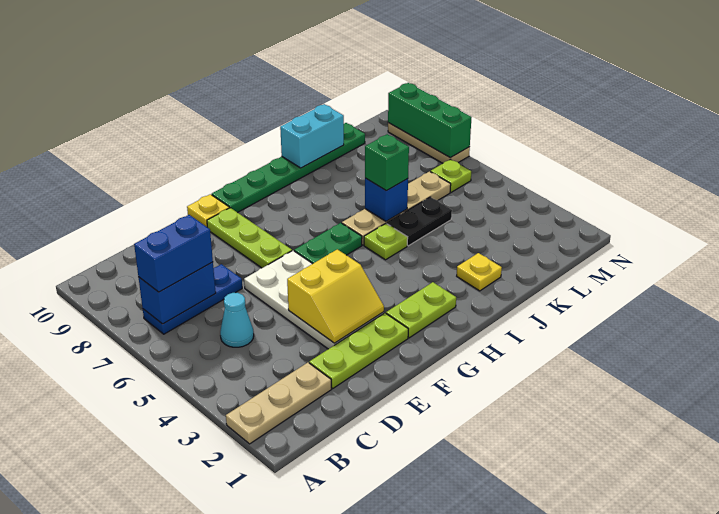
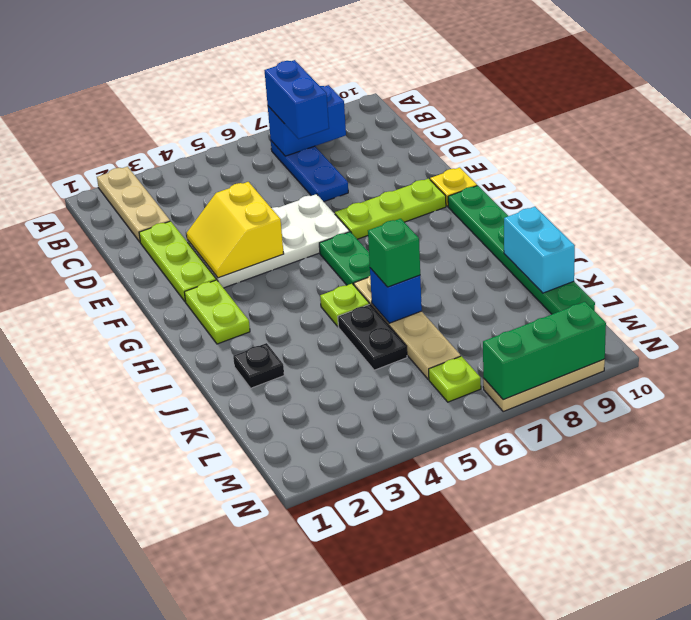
blue 1x2 brick [138,262,216,324] -> blue 1x2 brick turned to [268,85,346,156]
cyan 1x1 cone [220,293,254,347] -> none
yellow 1x1 plate [457,253,502,291] -> black 1x1 plate [233,343,284,388]

